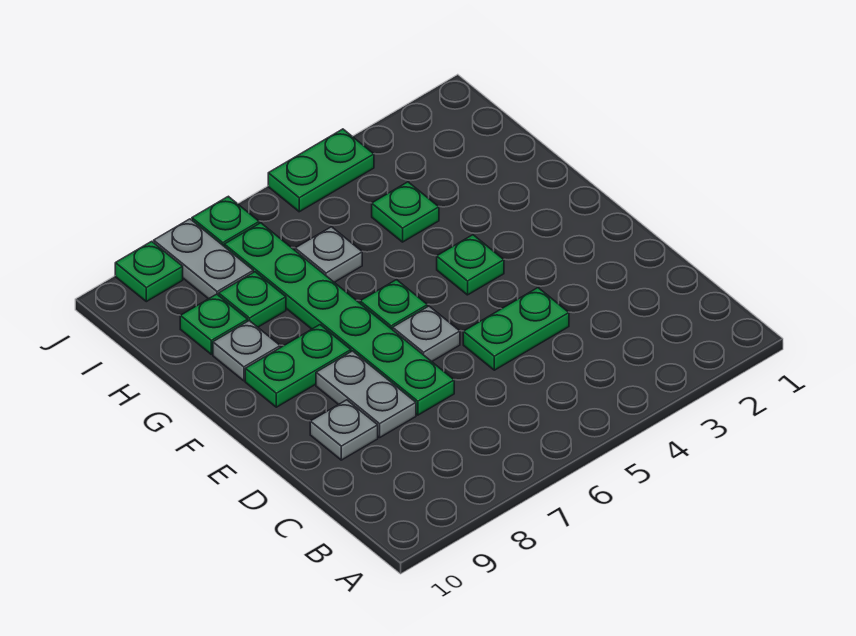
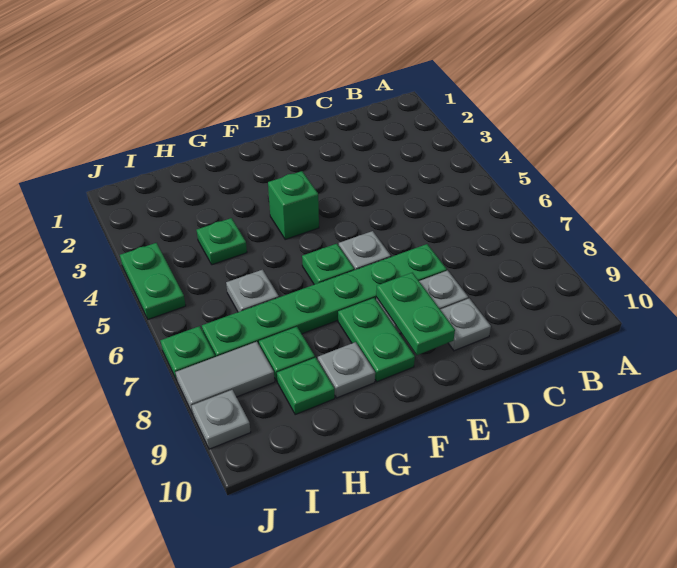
green 1x2 plate [463,288,569,370] -> green 1x2 plate moved to [376,273,455,355]
green 1x1 plate [437,235,504,295] -> green 1x1 brick [268,171,319,239]
grey 1x2 plate [154,219,253,299] -> grey 1x2 tile [175,342,275,414]
green 1x1 plate [115,241,183,302] -> grey 1x1 plate [192,390,251,449]

